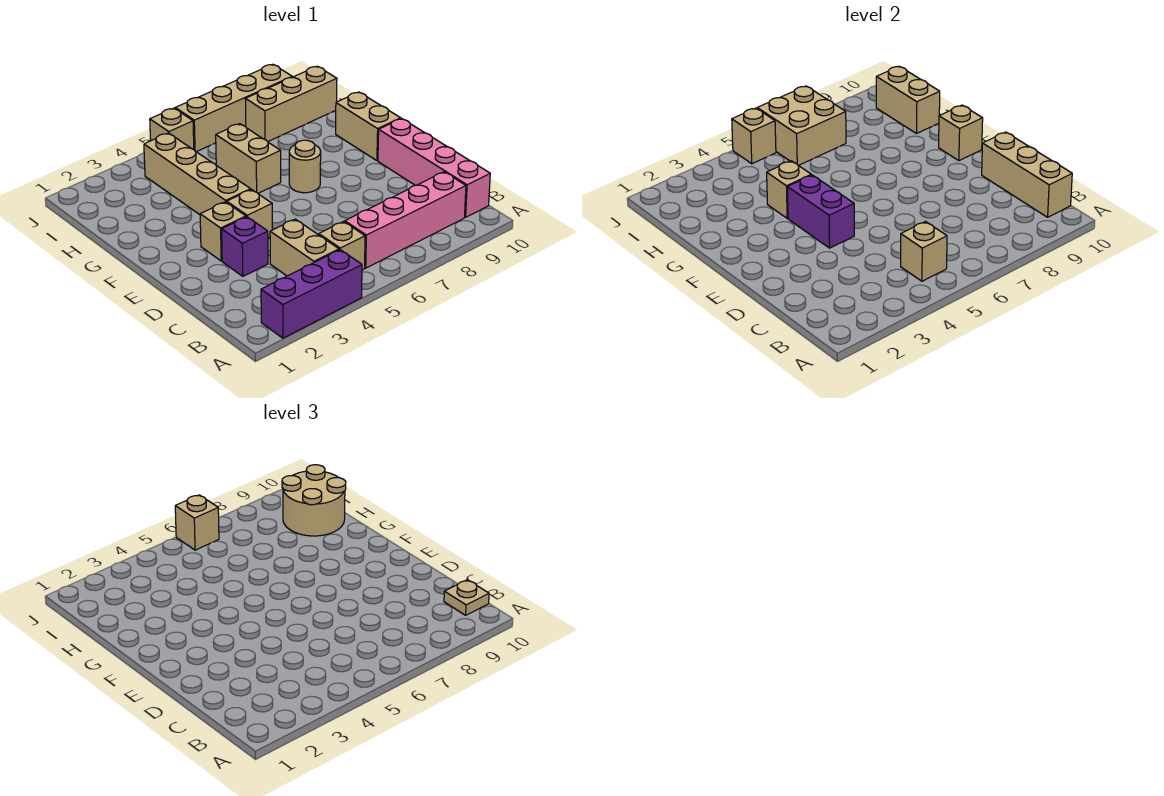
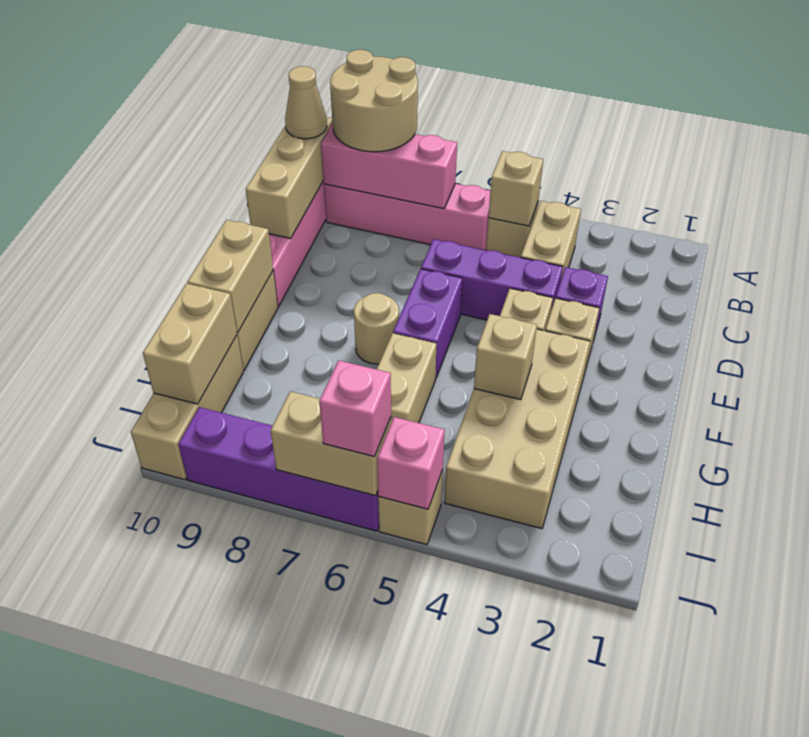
purple 1x3 brick [261,250,362,338] -> purple 1x3 brick moved to [421,239,563,320]
none -> pink 1x3 brick [321,123,457,209]
tan 1x1 plate [444,580,489,615] -> tan 1x1 cone [285,66,327,139]
purple 1x2 brick [788,175,854,248] -> purple 1x2 brick moved to [393,269,462,379]
tan 1x4 brick [144,133,251,215] -> tan 2x4 brick [444,329,590,529]
tan 1x1 brick [939,105,983,161] -> tan 1x2 brick [187,220,273,332]
tan 2x2 round brick [282,465,346,536] -> tan 2x2 round brick moved to [330,50,418,152]
tan 2x2 brick [757,86,846,166] -> tan 1x2 brick [271,391,391,496]
tan 1x3 brick [245,66,337,142] -> tan 1x3 brick turned to [131,335,243,480]
tan 1x1 brick [732,108,776,164] -> pink 1x1 brick [377,417,445,509]
tan 1x4 brick [175,64,292,152] -> purple 1x4 brick [178,407,379,531]
tan 1x1 brick [175,495,219,550] -> pink 1x1 brick [319,360,391,456]

